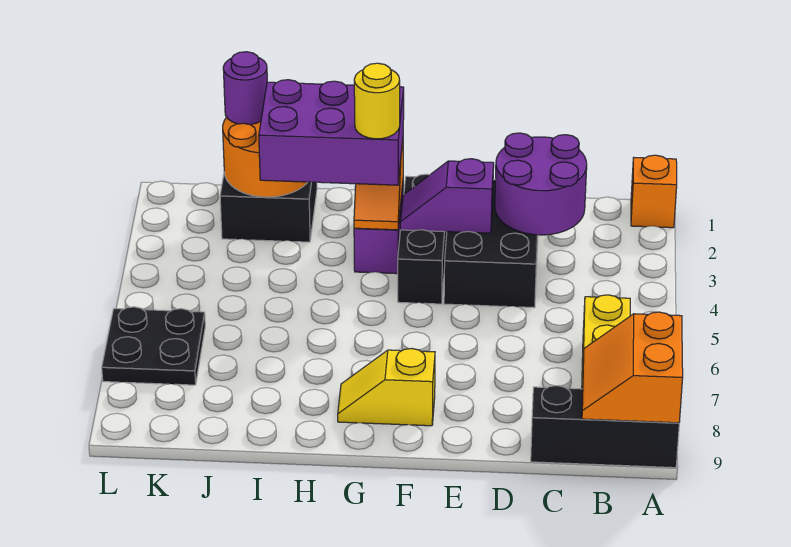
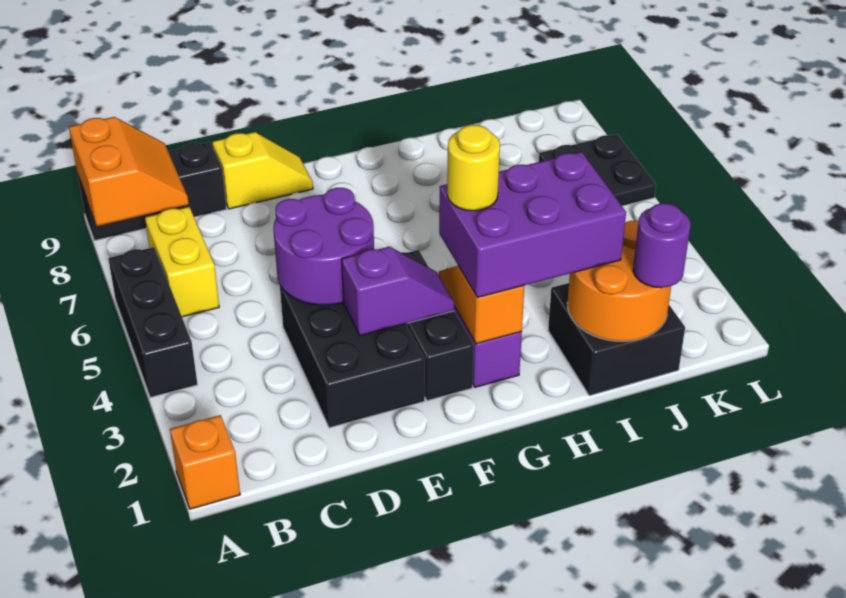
none -> black 1x3 brick [108,247,198,397]
purple 2x2 round brick [495,133,587,235] -> purple 2x2 round brick moved to [273,188,374,305]
yellow 1x2 slope [338,349,435,426] -> yellow 1x2 slope moved to [212,132,313,209]

